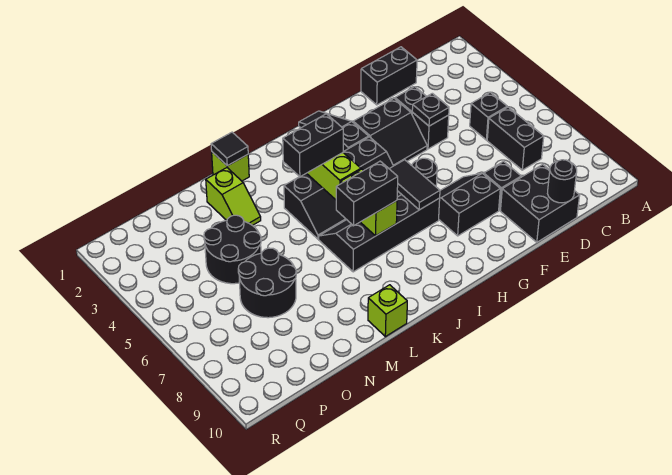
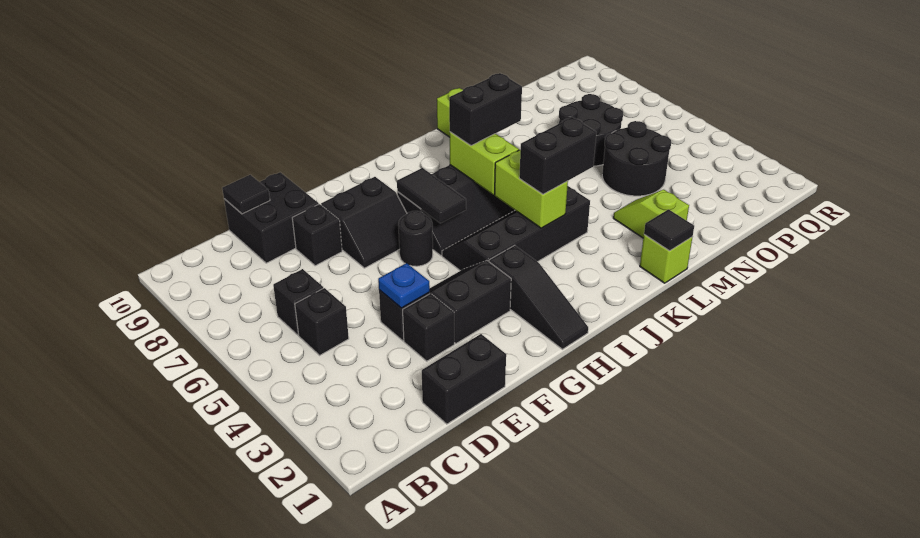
black 1x2 brick [487,107,544,170] -> black 1x1 brick [273,269,323,335]
black 1x1 round brick [548,160,577,203] -> black 1x1 tile [222,175,270,214]
black 1x1 plate [412,93,449,126] -> blue 1x1 plate [378,263,430,308]

